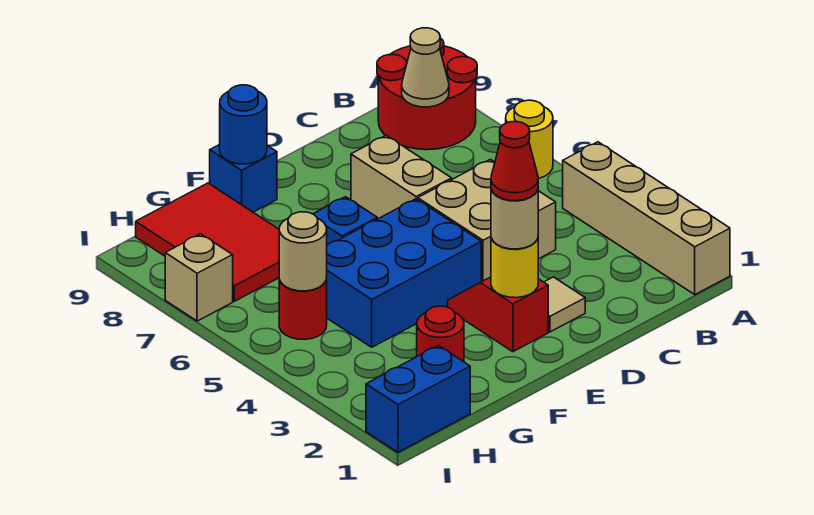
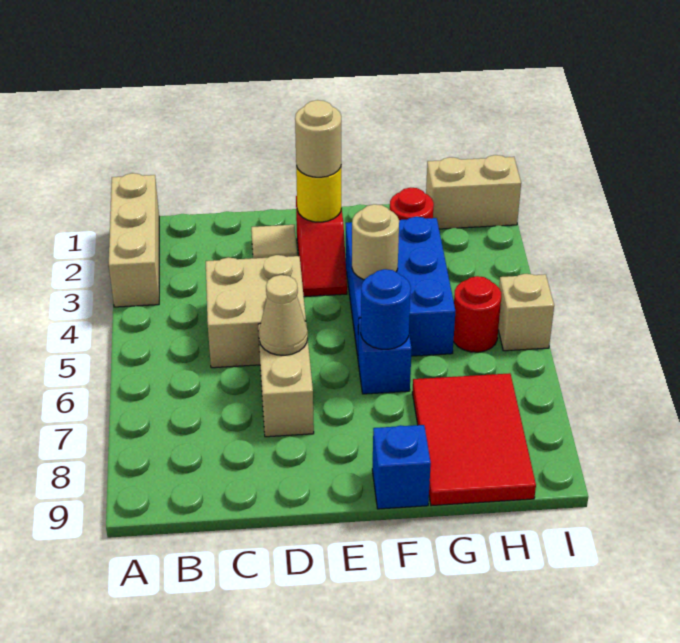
tan 1x4 brick [563,142,730,295] -> tan 1x3 brick [109,173,159,307]
yellow 1x1 round brick [506,100,553,179] -> none
red 2x2 round brick [377,38,477,150] -> none
tan 1x1 cone [402,28,449,107] -> tan 1x1 cone moved to [259,275,308,355]
red 1x1 cone [491,122,538,201] -> none
blue 2x3 brick [327,199,481,347] -> blue 2x3 brick turned to [346,217,455,356]
blue 1x1 round brick [220,85,267,164] -> blue 1x1 round brick moved to [361,269,411,349]
blue 1x2 brick [366,346,470,452] -> tan 1x2 brick [426,155,521,229]
tan 1x1 round brick [279,212,327,291] -> tan 1x1 round brick moved to [352,204,399,280]
tan 1x1 brick [165,234,233,321] -> tan 1x1 brick moved to [498,274,554,351]

